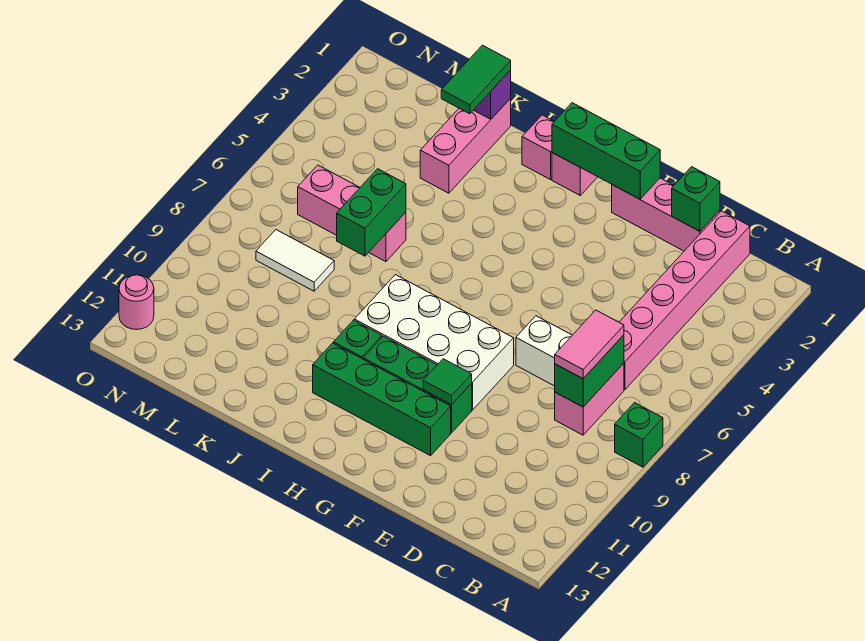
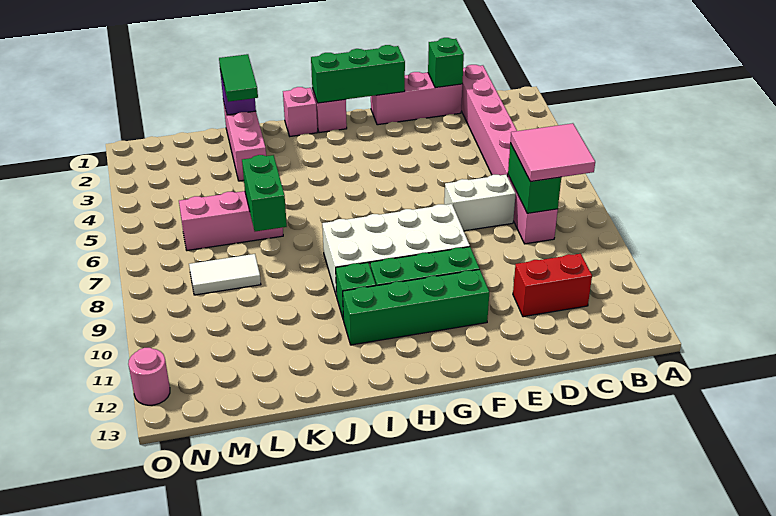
green 1x1 brick [615,403,663,467] -> none
pink 1x2 tile [555,310,624,379] -> pink 2x2 tile [510,123,595,182]
none -> red 1x2 brick [513,254,592,317]
green 1x1 tile [423,359,472,405] -> none

